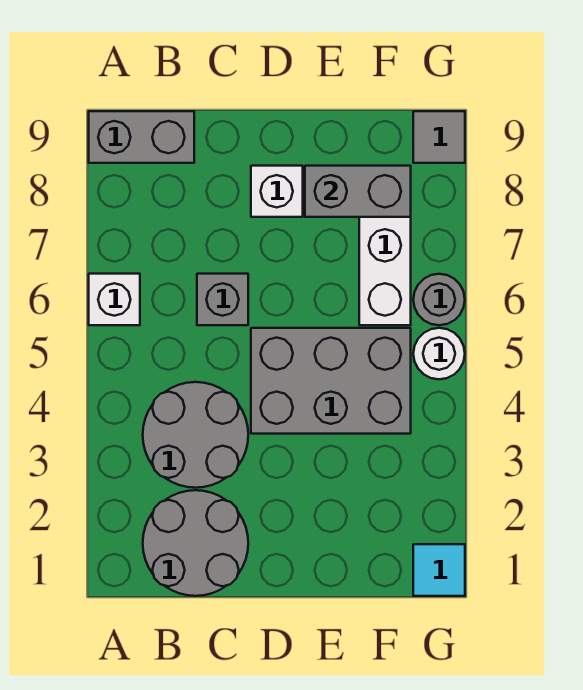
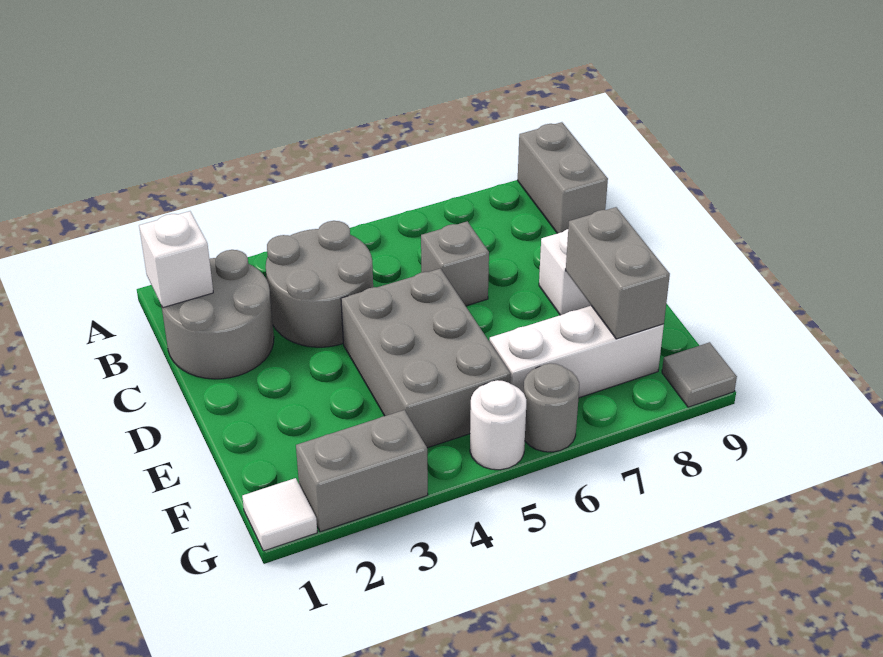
white 1x1 brick [89,274,140,325] -> white 1x1 brick moved to [139,211,213,308]
cyan 1x1 tile [413,544,465,596] -> white 1x1 tile [242,478,317,551]
none -> grey 1x2 brick [296,410,428,532]

